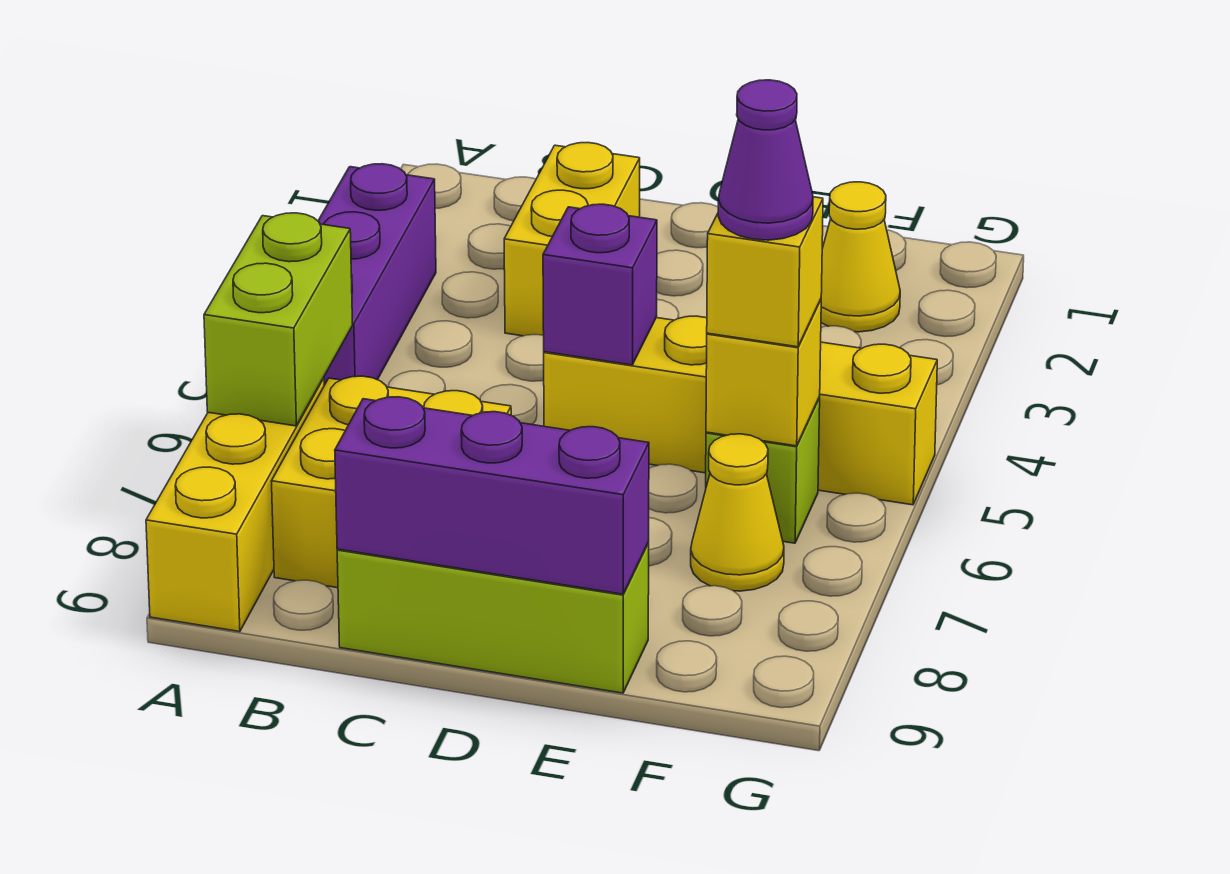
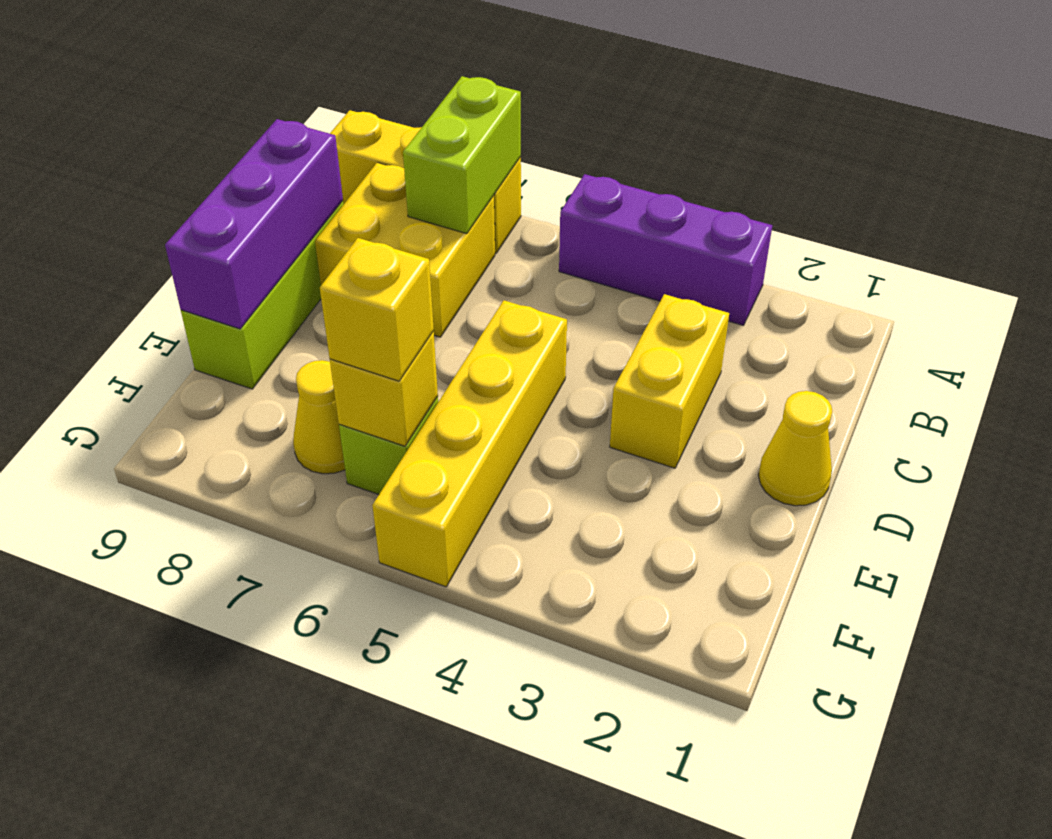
lime 1x2 brick [204,213,353,426] -> lime 1x2 brick turned to [403,76,521,234]
yellow 1x2 brick [504,143,640,336] -> yellow 1x2 brick turned to [610,294,729,468]
purple 1x1 brick [543,204,657,365] -> none
yellow 1x1 cone [821,182,900,332] -> yellow 1x1 cone moved to [759,391,832,506]
purple 1x1 cone [718,80,813,240] -> none

